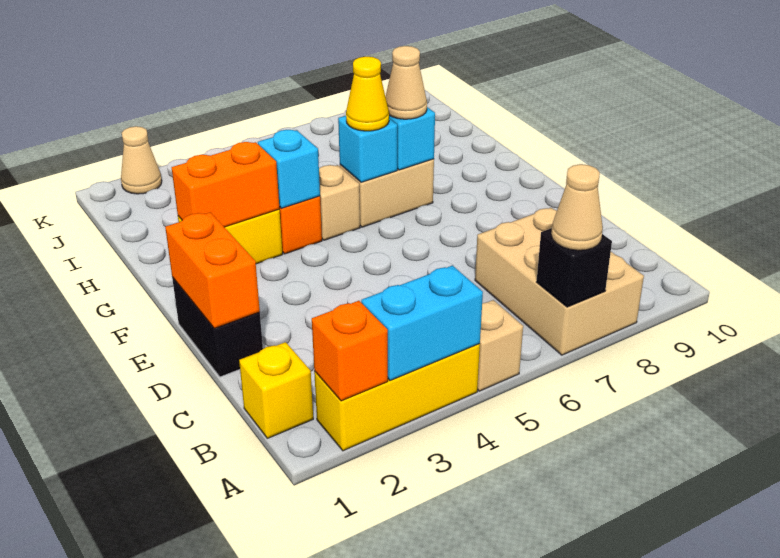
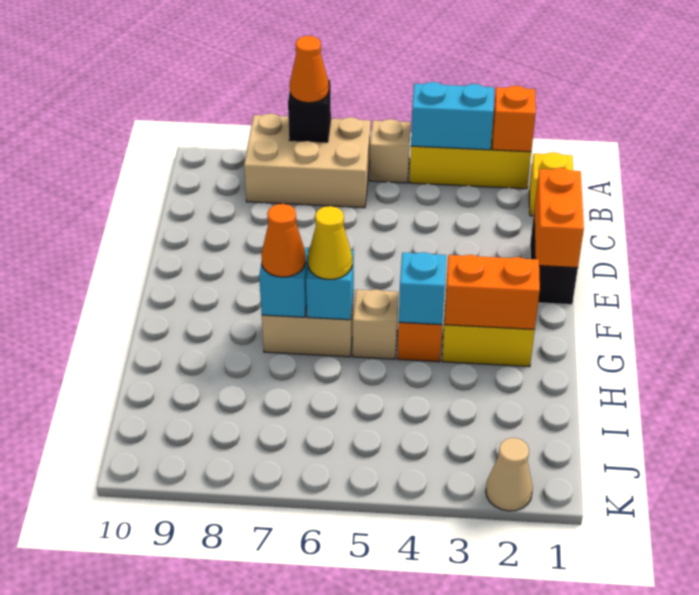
tan 2x3 brick [475,208,644,355] -> tan 2x3 brick turned to [244,114,371,208]
tan 1x1 cone [551,164,603,250] -> orange 1x1 cone [290,36,329,103]
tan 1x1 cone [385,46,427,119] -> orange 1x1 cone [261,204,306,277]

